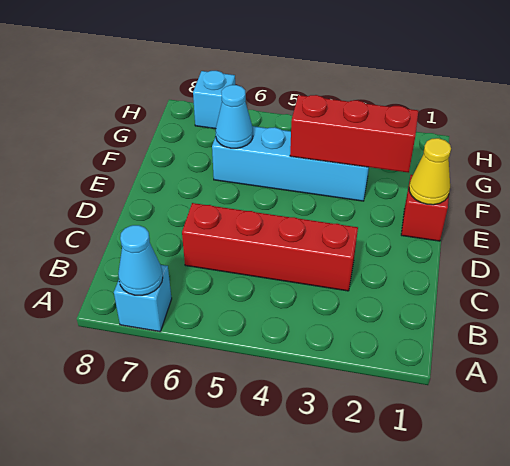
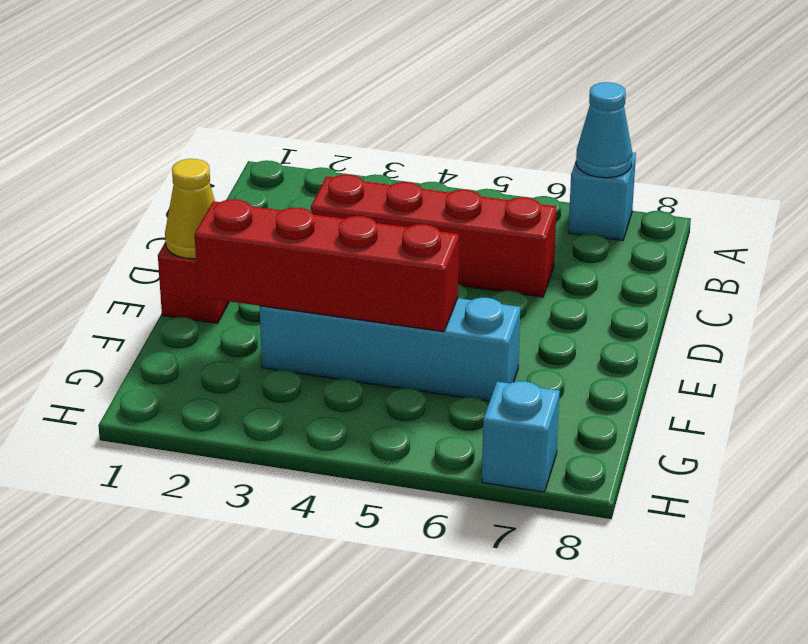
red 1x3 brick [290,95,418,173] -> red 1x4 brick [195,199,459,332]
cyan 1x1 cone [216,85,253,148] -> none

